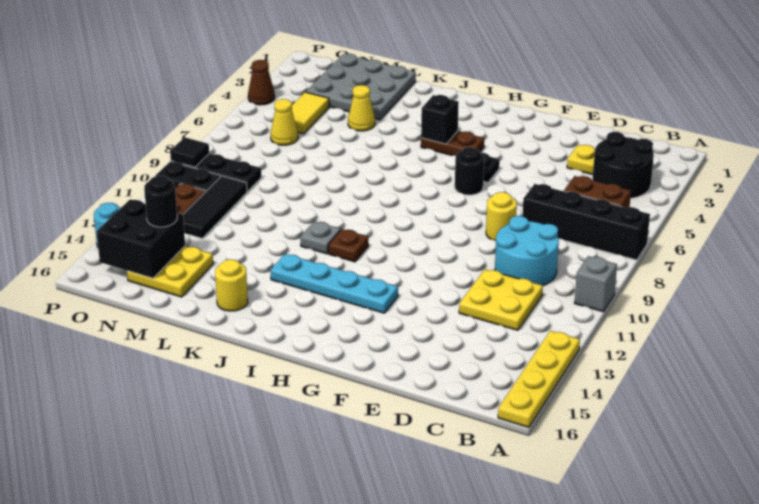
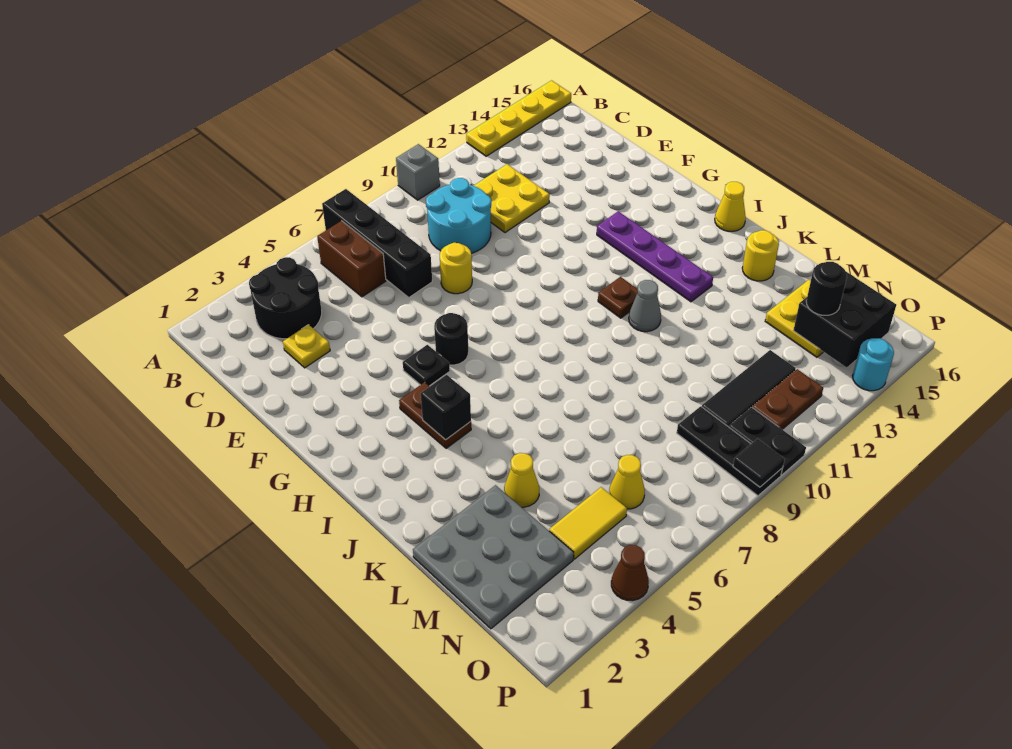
cyan 1x4 plate [271,254,398,313] -> purple 1x4 plate [597,211,713,302]
none -> yellow 1x1 cone [715,182,746,231]
grey 1x1 plate [300,221,340,254] -> grey 1x1 cone [629,280,661,332]

